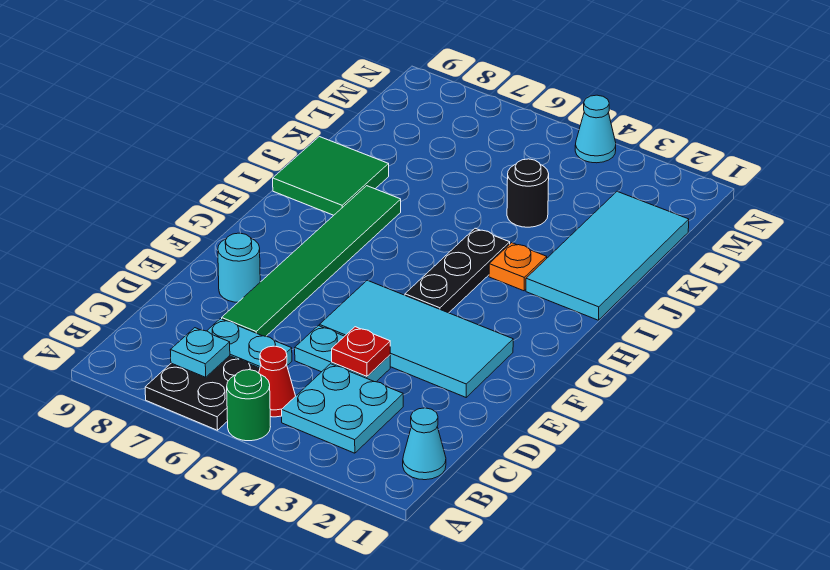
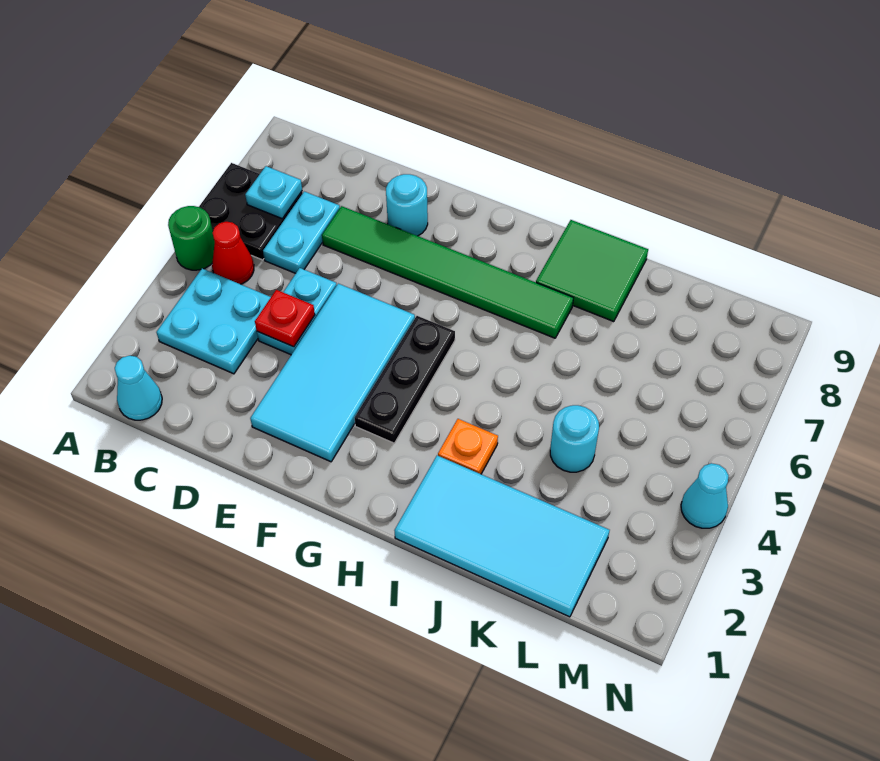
black 1x3 plate [405,228,510,313] -> black 1x3 plate turned to [355,316,455,443]
black 1x1 round brick [507,159,549,227] -> cyan 1x1 round brick [550,405,599,472]

